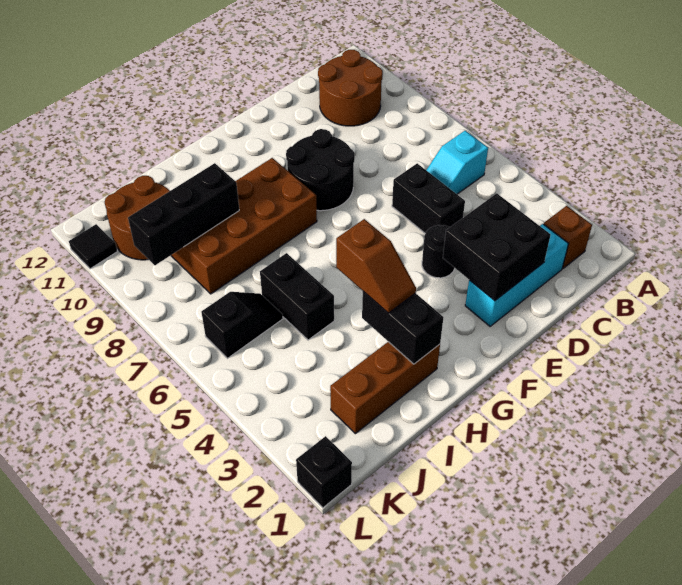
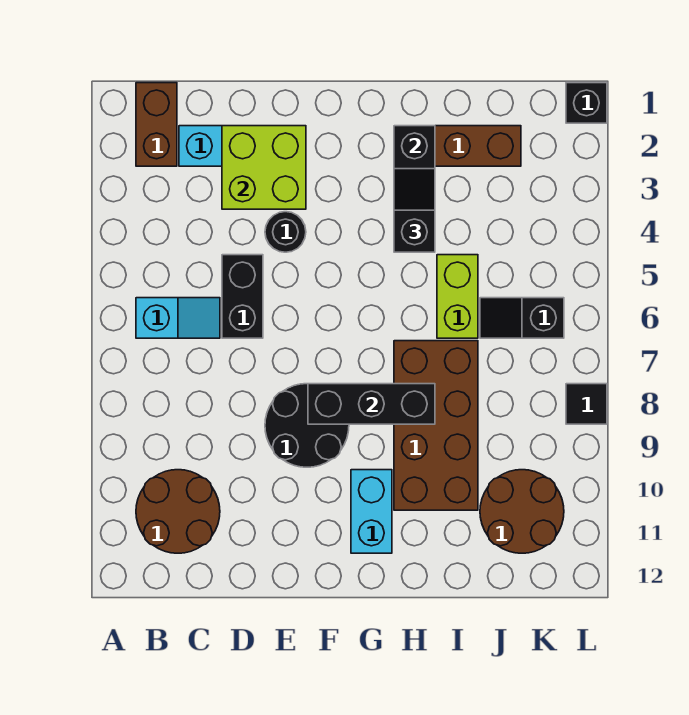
brown 1x1 brick [544,206,592,269] -> brown 1x2 brick [136,83,177,166]
black 2x2 brick [443,193,550,301] -> lime 2x2 brick [222,126,306,209]
brown 2x4 brick [171,158,317,294] -> brown 2x4 brick turned to [394,341,478,510]
none -> cyan 1x2 brick [351,470,392,553]
brown 1x2 slope [336,219,416,313] -> black 1x2 slope [394,169,435,252]
black 1x2 brick [260,253,334,340] -> lime 1x2 brick [437,255,478,338]
black 1x3 brick [128,163,239,265] -> black 1x3 brick moved to [308,384,435,424]
black 1x1 tile [69,224,117,269] -> black 1x1 tile moved to [566,384,607,424]

